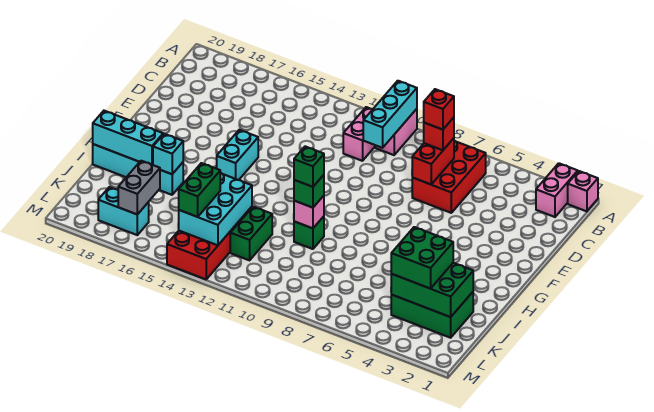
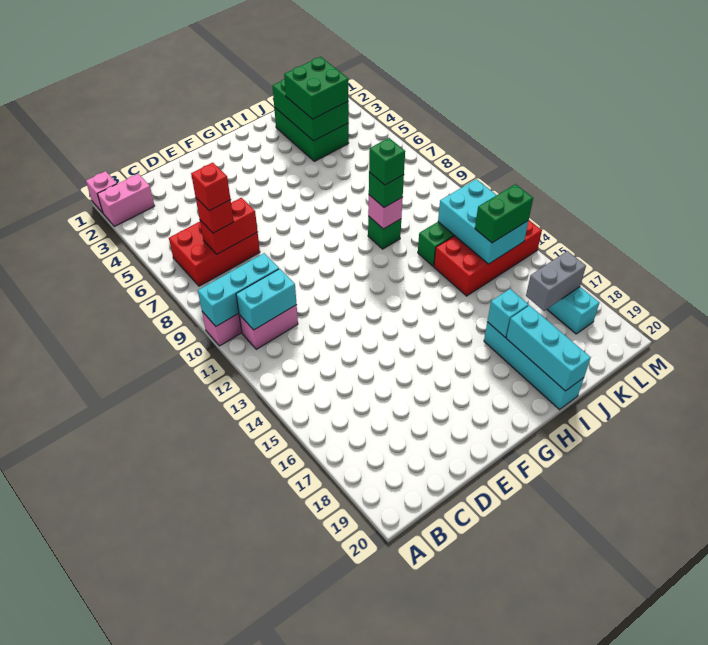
cyan 1x2 brick [217,130,258,180] -> cyan 1x2 brick moved to [236,269,297,330]
cyan 2x3 brick [178,173,252,245] -> cyan 2x3 brick turned to [438,179,529,264]

